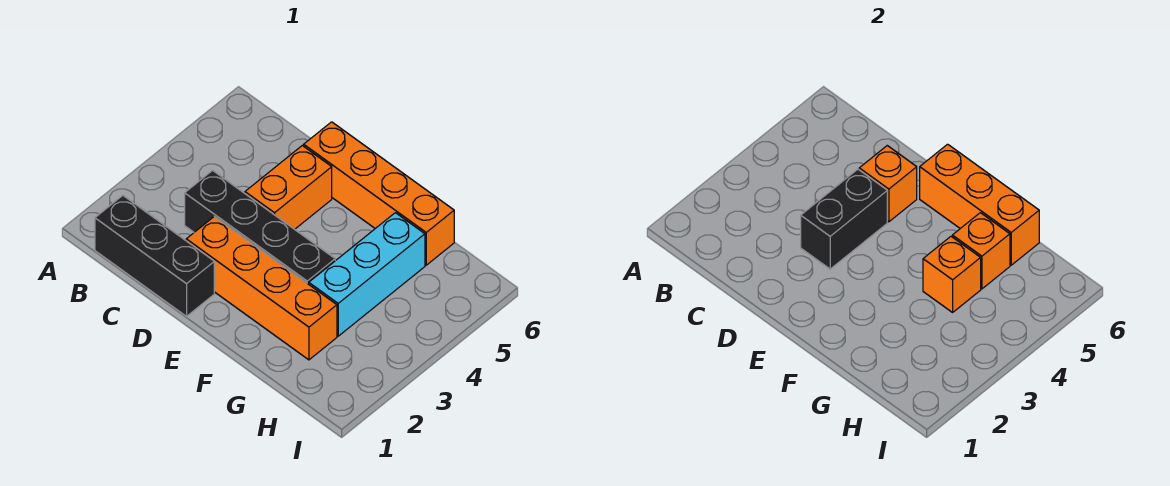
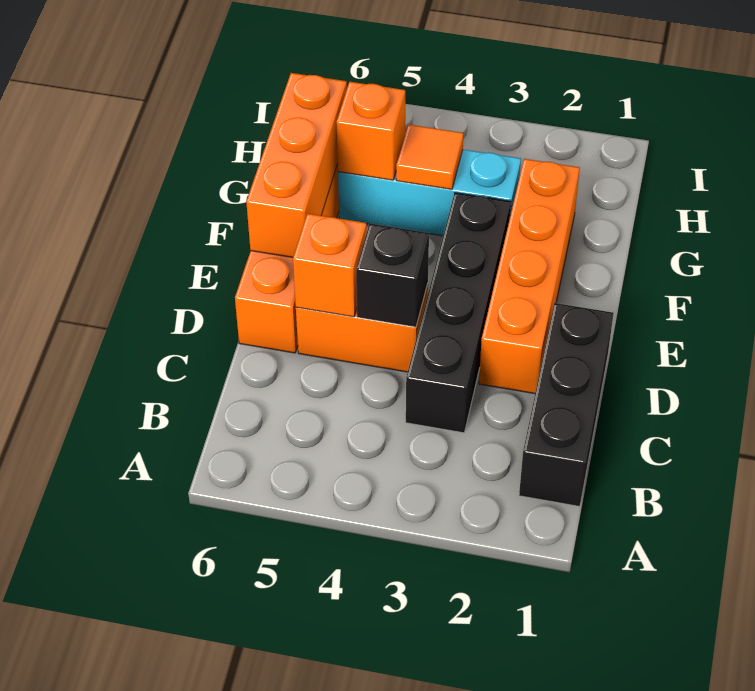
black 1x2 brick [801,169,887,269] -> black 1x1 brick [356,224,429,327]
orange 1x1 brick [923,237,981,312] -> orange 1x1 tile [396,124,463,189]

